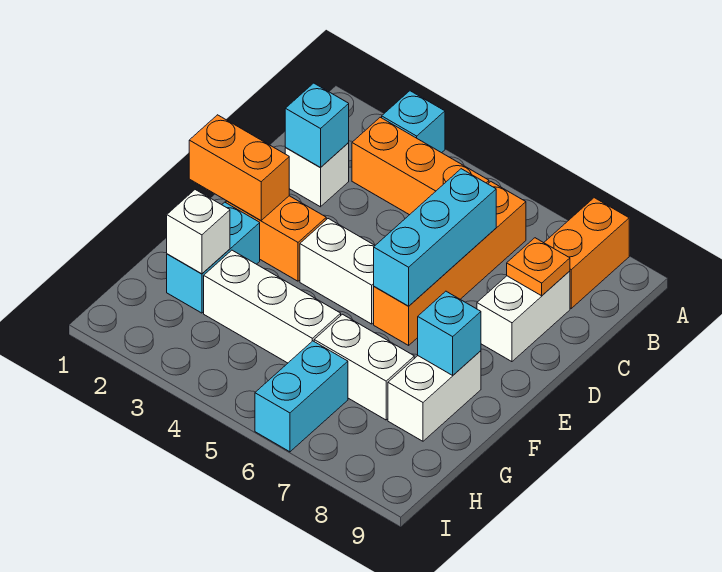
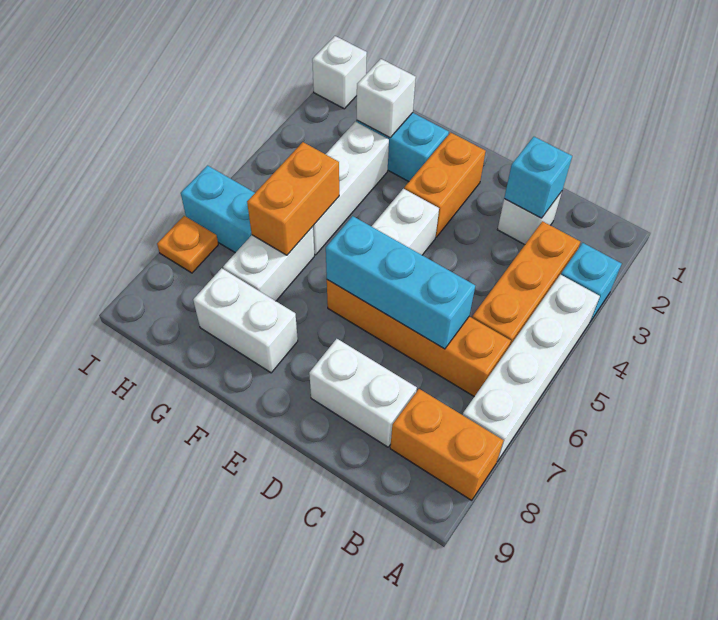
none -> white 1x4 brick [463,275,600,462]
orange 1x1 plate [507,238,570,296] -> orange 1x1 plate moved to [157,216,218,273]
orange 1x2 brick [189,115,289,221] -> orange 1x2 brick moved to [247,142,339,255]
cyan 1x1 brick [418,291,481,375] -> none
none -> white 1x1 brick [312,36,367,109]

